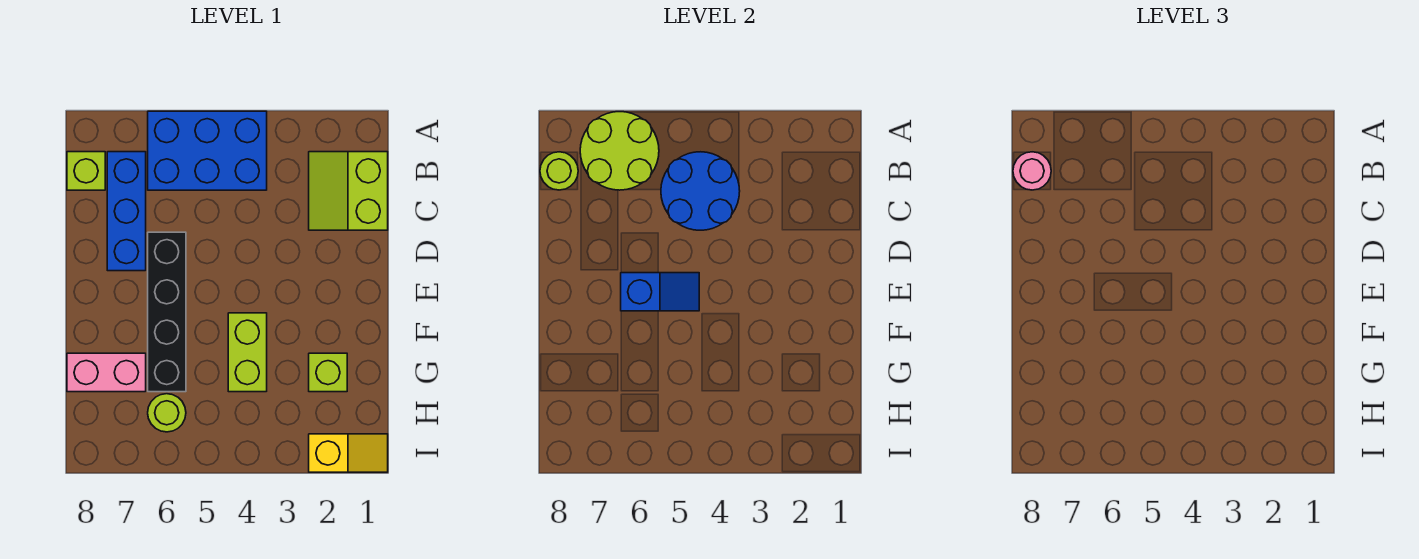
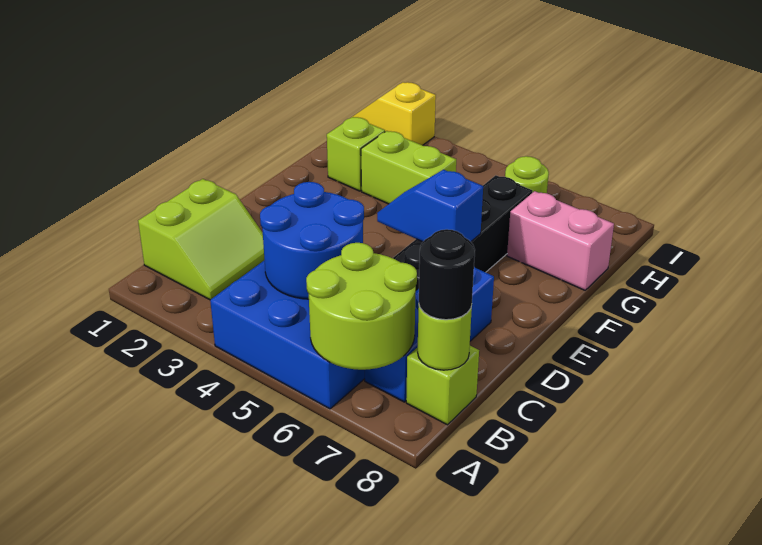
pink 1x1 round brick [1013,152,1051,190] -> black 1x1 round brick [419,229,475,320]
lime 1x2 brick [228,313,267,392] -> lime 1x2 brick turned to [361,131,456,204]

